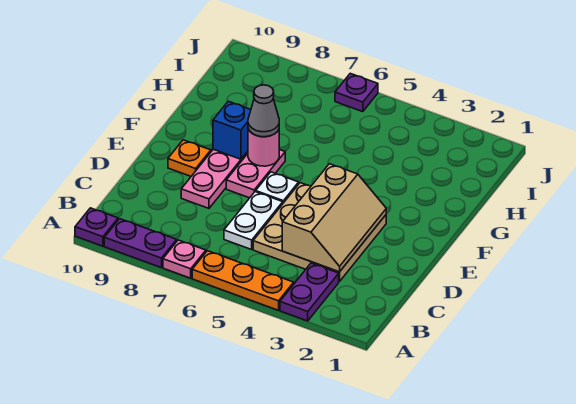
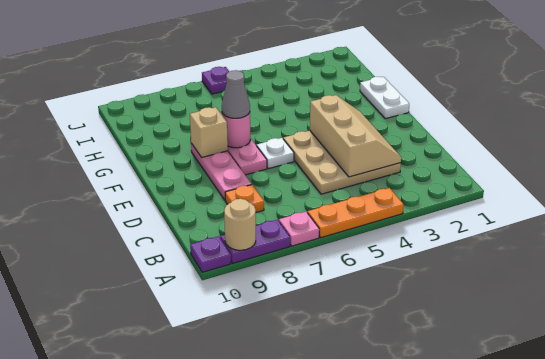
purple 1x2 plate [280,263,339,321] -> none
none -> tan 1x1 round brick [224,199,256,250]
white 1x2 plate [224,192,283,249] -> white 1x2 plate moved to [360,77,409,119]
orange 1x1 plate [168,140,211,176] -> orange 1x1 plate moved to [225,185,264,213]
blue 1x1 brick [213,101,251,159] -> tan 1x1 brick [190,107,228,157]

